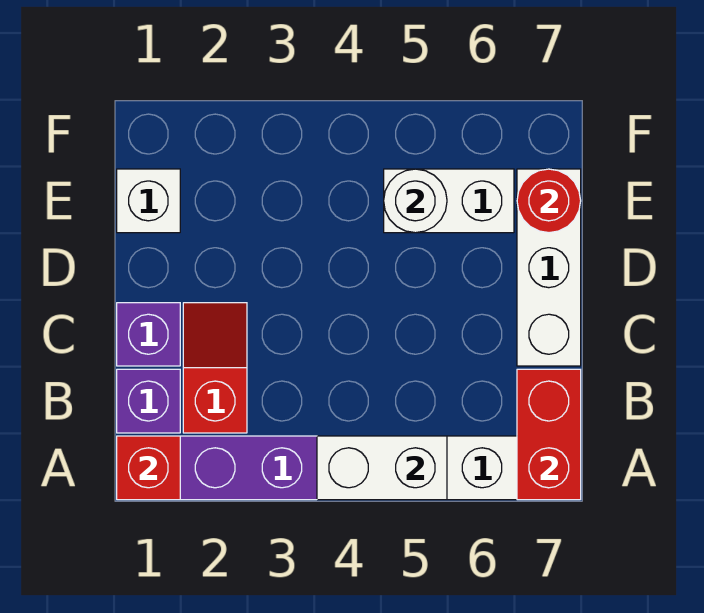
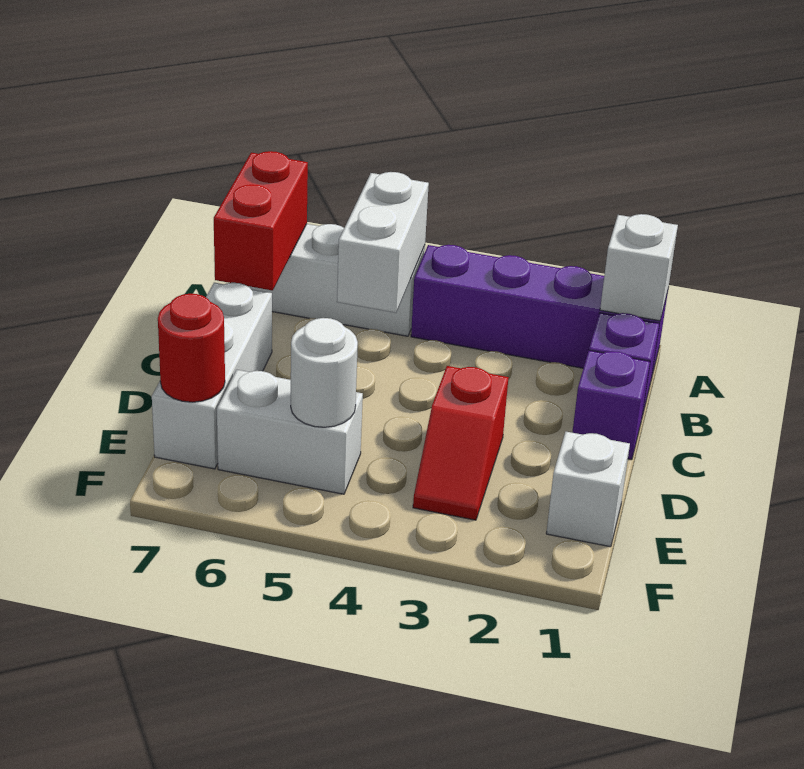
red 1x1 brick [117,436,180,500] -> white 1x1 brick [600,214,678,321]
white 1x2 brick [317,436,447,500] -> white 1x2 brick turned to [337,172,429,313]
red 1x2 slope [183,303,247,433] -> red 1x2 slope moved to [413,366,509,520]

